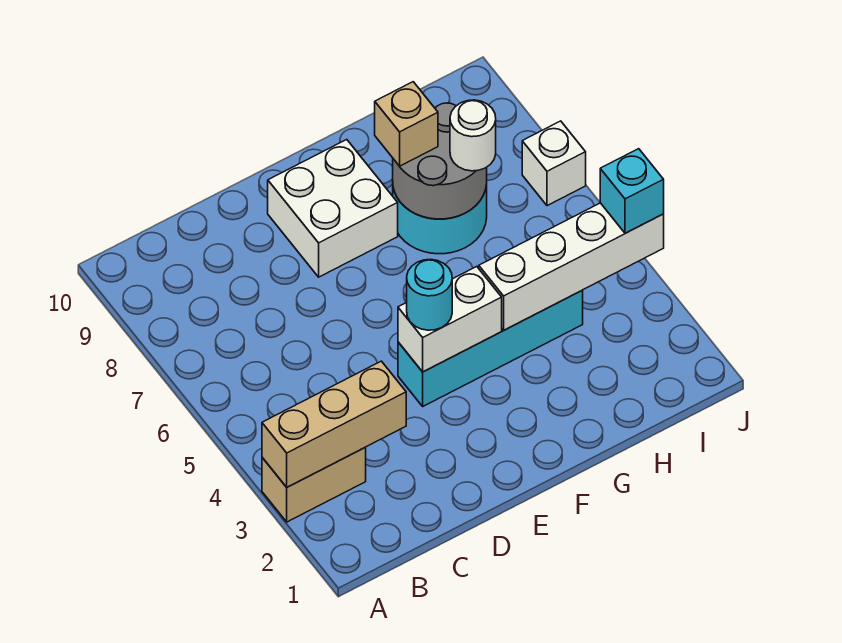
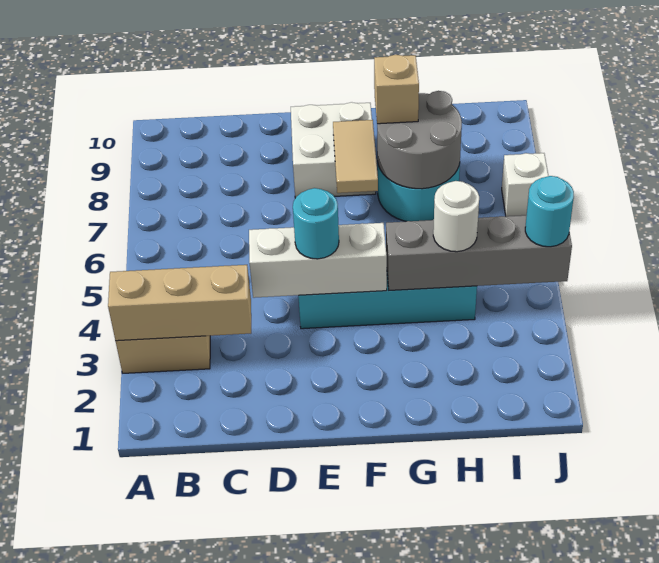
white 1x2 brick [398,267,502,372] -> white 1x3 brick [249,223,387,298]
none -> tan 1x2 tile [333,120,378,193]
white 1x4 brick [479,203,664,330] -> grey 1x4 brick [386,215,572,290]
white 1x1 round brick [450,100,496,171] -> white 1x1 round brick moved to [433,181,479,252]
cyan 1x1 brick [600,149,664,233] -> cyan 1x1 round brick [525,176,574,247]

